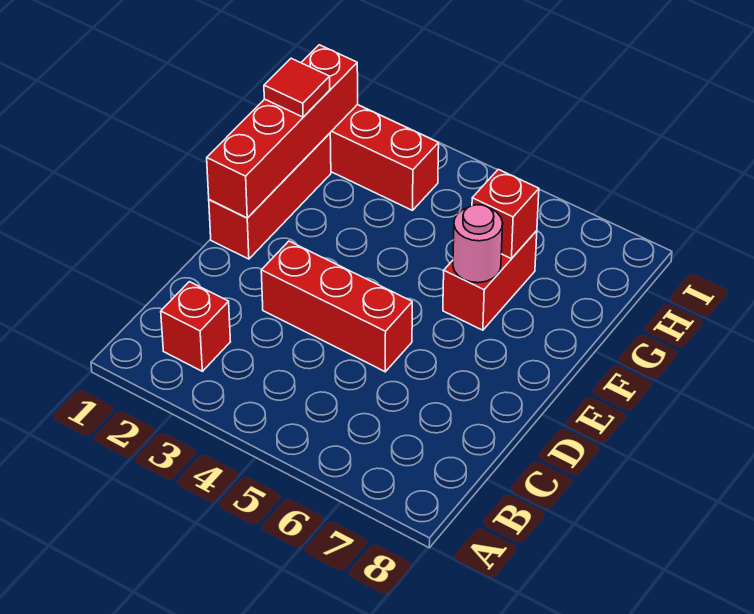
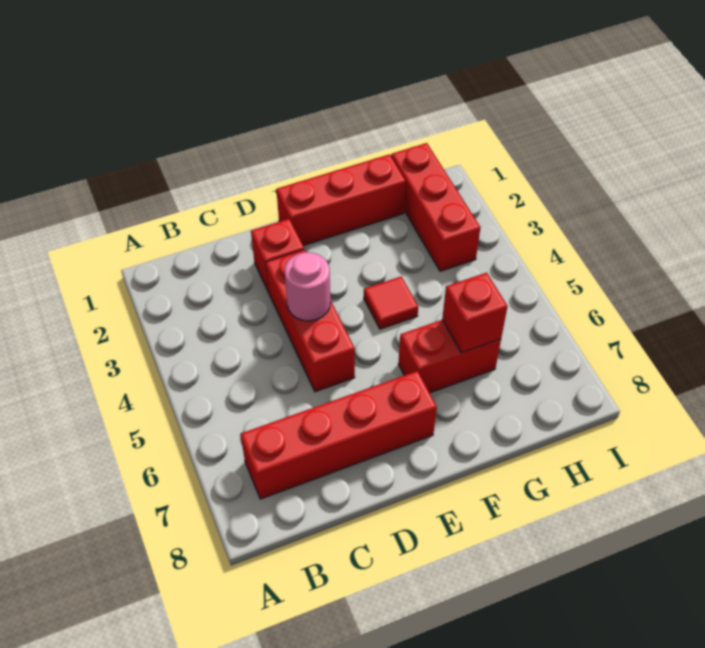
red 1x1 brick [161,282,230,371] -> red 1x1 brick moved to [251,219,304,292]
red 1x4 brick [207,45,358,218] -> red 1x4 brick moved to [241,371,437,499]
pink 1x1 round brick [453,205,503,283] -> pink 1x1 round brick moved to [285,252,330,321]
red 1x1 tile [264,58,330,117] -> red 1x1 tile moved to [364,277,418,329]

